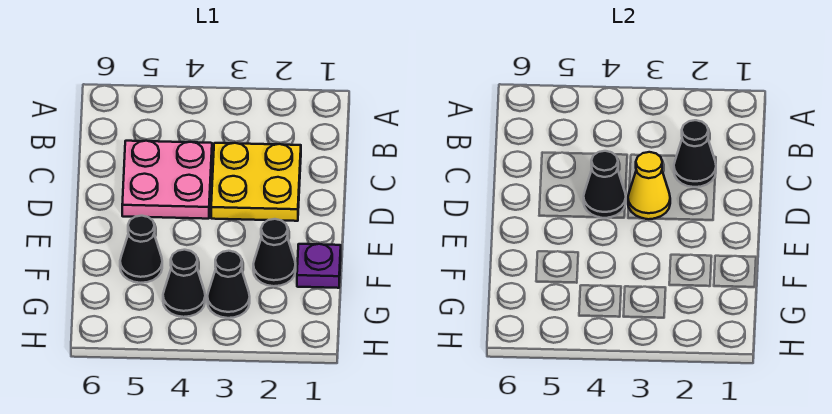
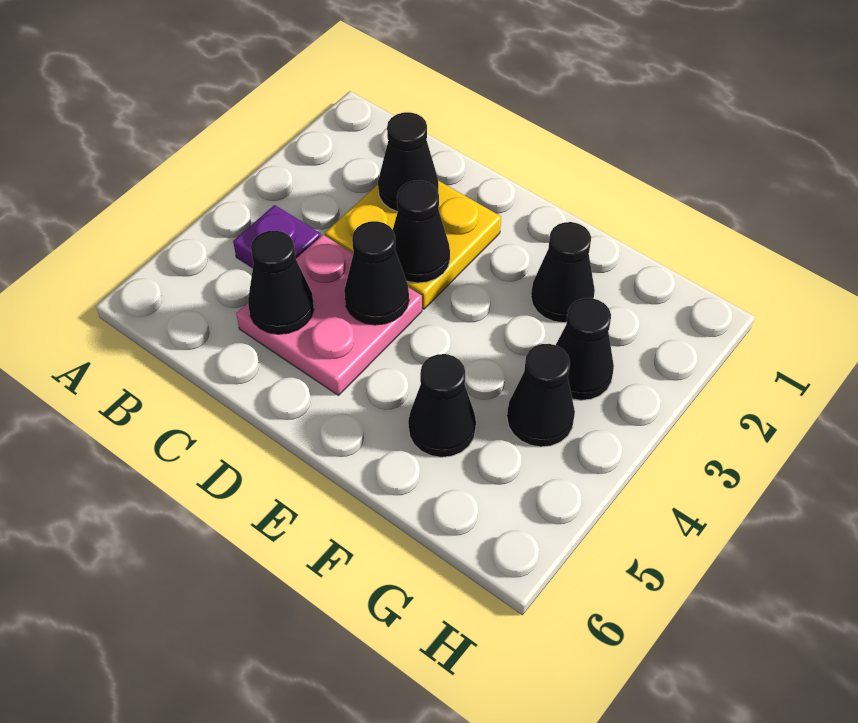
none -> black 1x1 cone [248,231,314,334]
yellow 1x1 cone [628,152,670,219] -> black 1x1 cone [393,180,450,283]
purple 1x1 plate [297,244,341,288] -> purple 1x1 plate moved to [233,205,321,268]

